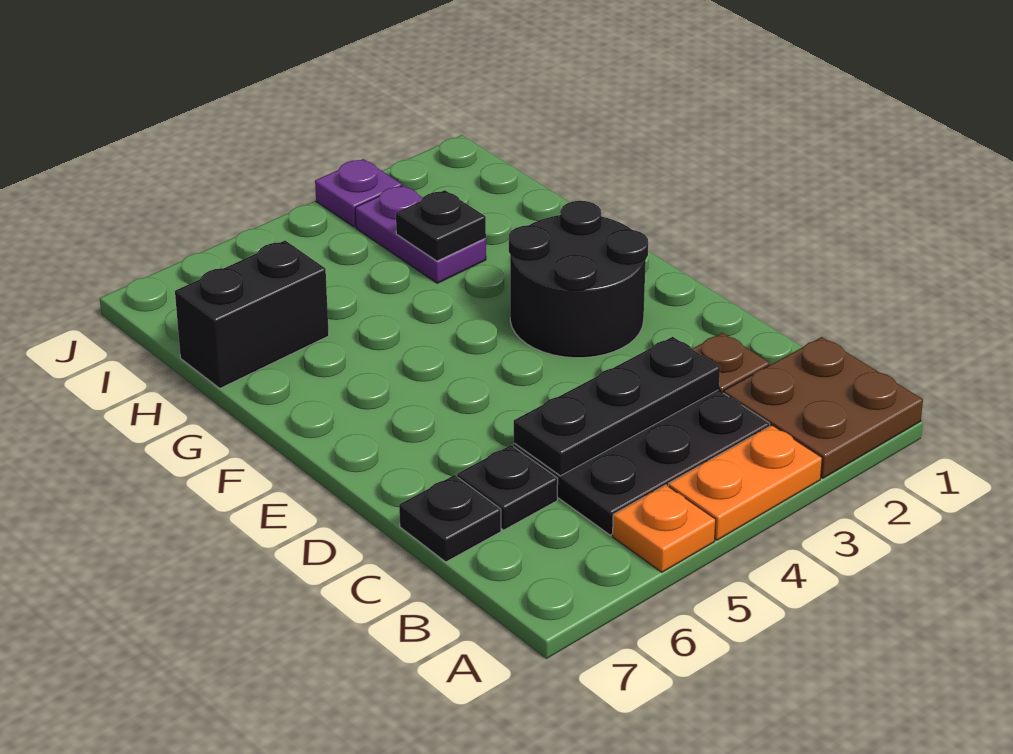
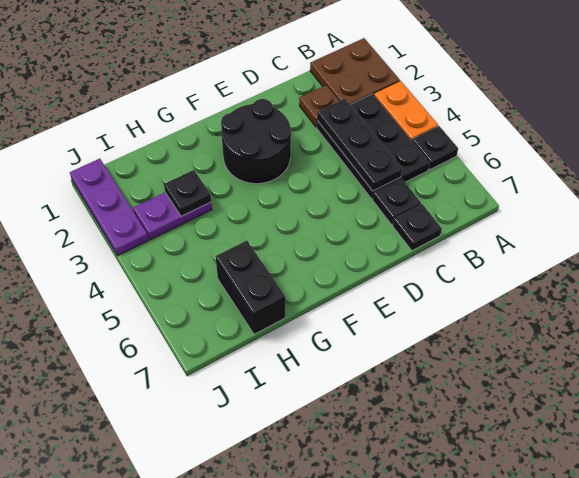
orange 1x1 plate [613,485,716,572] -> black 1x1 plate [412,126,458,169]
purple 1x1 plate [315,159,402,227] -> purple 1x3 plate [70,159,148,256]

